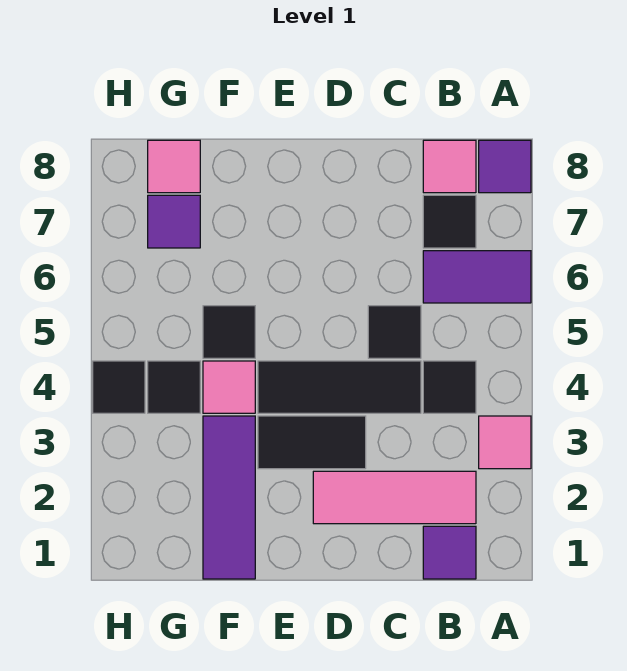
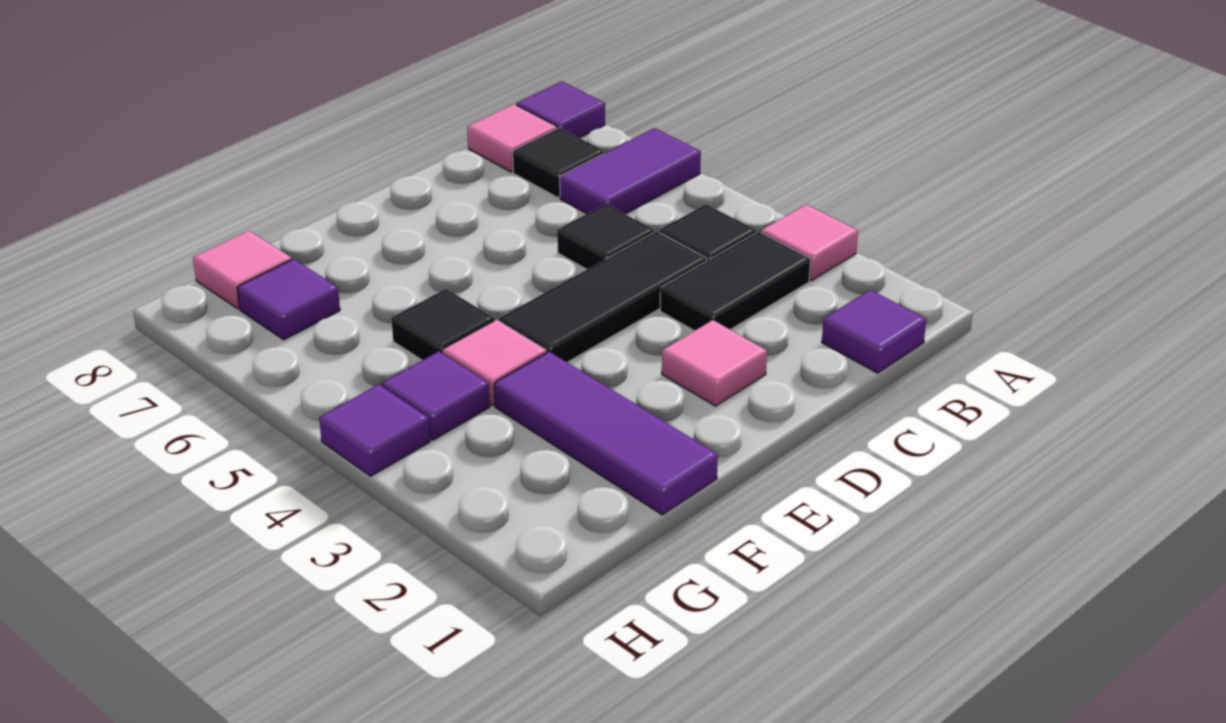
pink 1x3 tile [313,471,476,524] -> pink 1x1 tile [662,320,767,406]
black 1x2 tile [258,416,366,469] -> black 1x2 tile moved to [660,232,811,331]
black 1x1 tile [148,361,200,413] -> purple 1x1 tile [382,351,490,440]
black 1x1 tile [93,361,145,413] -> purple 1x1 tile [319,384,430,476]

